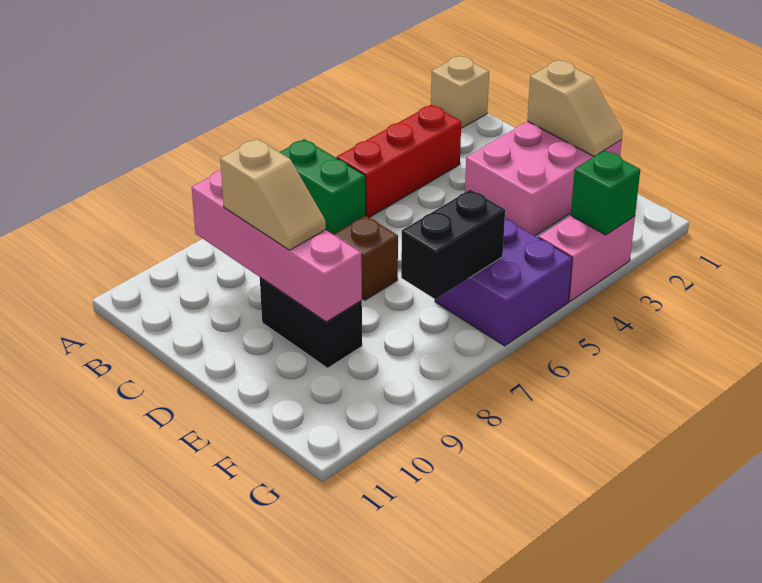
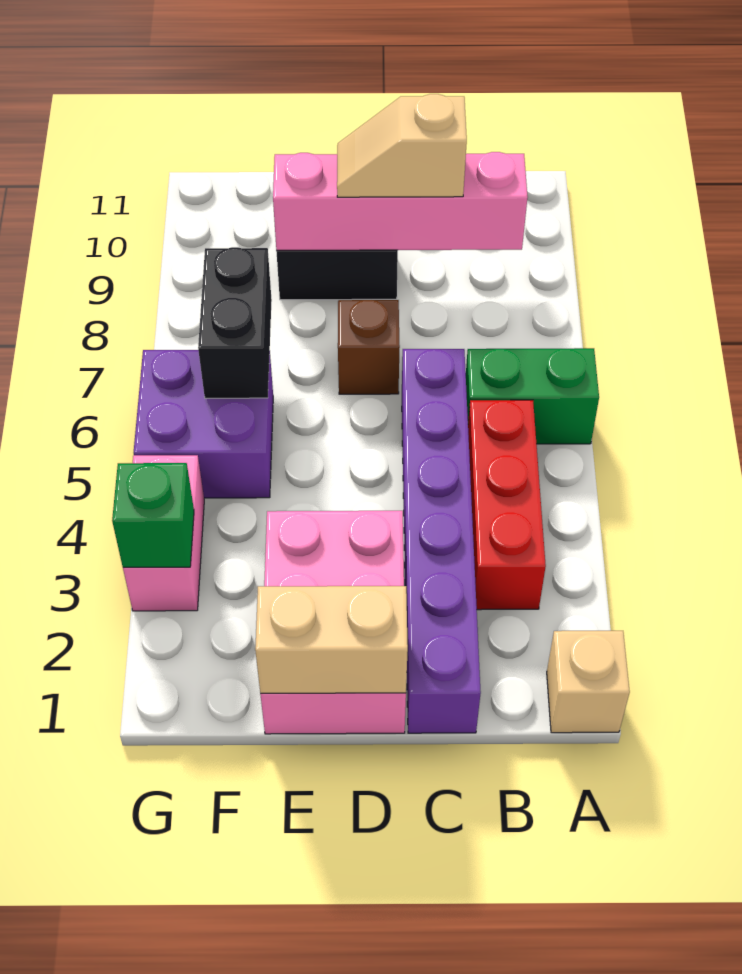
none -> purple 1x6 brick [402,349,481,733]
tan 1x2 slope [527,60,623,156] -> tan 1x2 brick [255,586,408,693]

